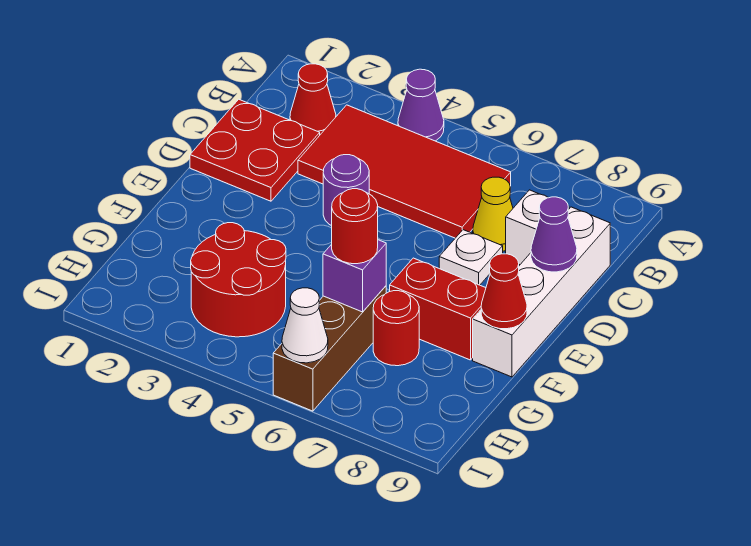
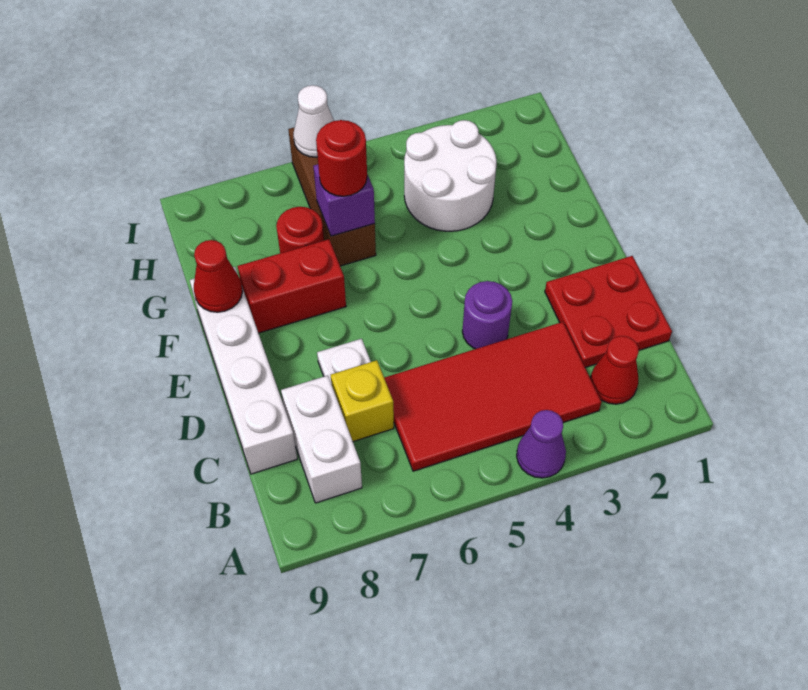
yellow 1x1 cone [473,177,513,251] -> yellow 1x1 brick [331,360,394,442]
white 1x1 brick [506,190,569,265] -> white 1x2 brick [281,375,362,503]
purple 1x1 cone [531,197,577,272] -> none
red 2x2 round brick [191,223,286,337] -> white 2x2 round brick [404,120,496,231]

